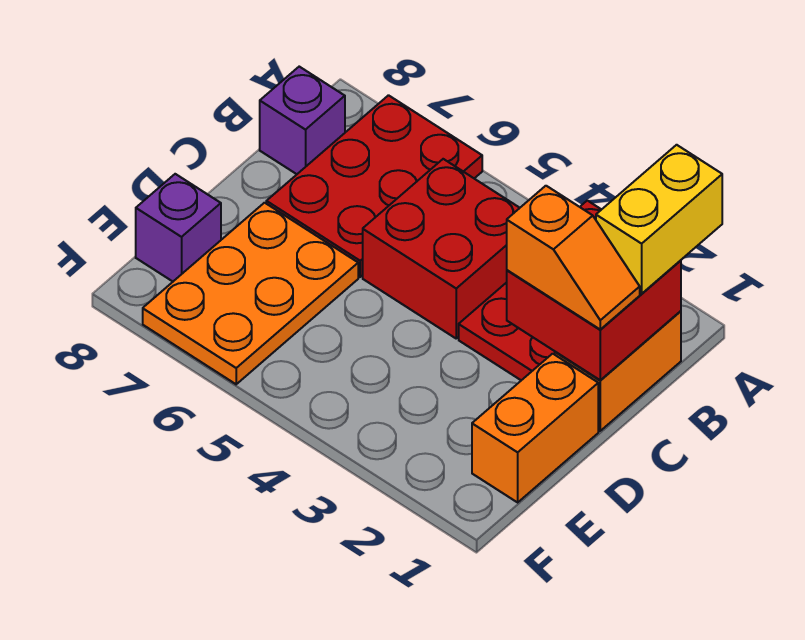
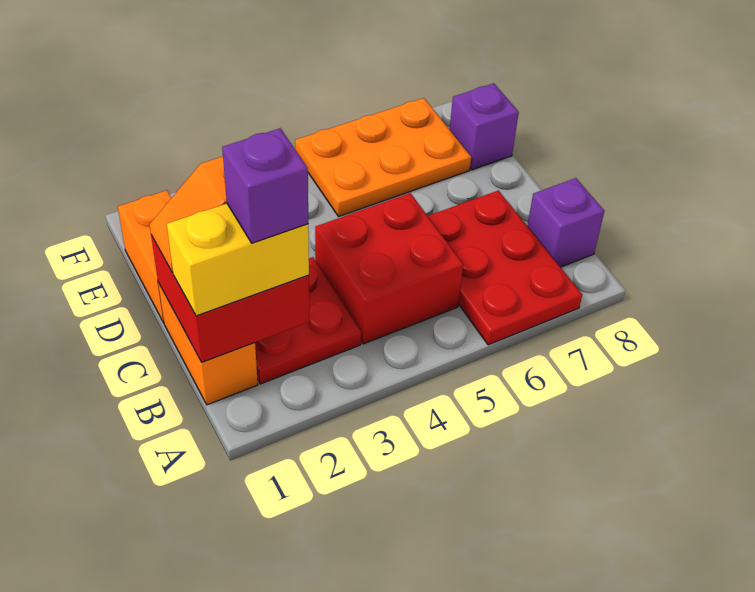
yellow 1x2 brick [596,145,722,294] -> yellow 1x2 brick turned to [167,204,309,316]
none -> purple 1x1 brick [222,128,308,243]
orange 2x3 plate [143,203,358,384] -> orange 2x3 plate turned to [295,98,471,217]

